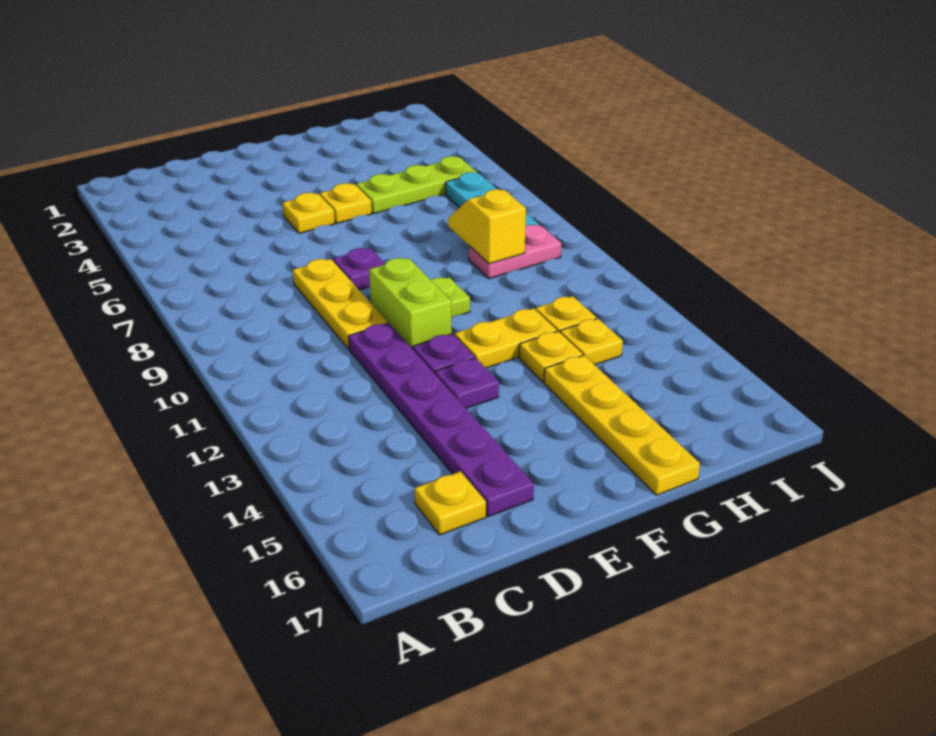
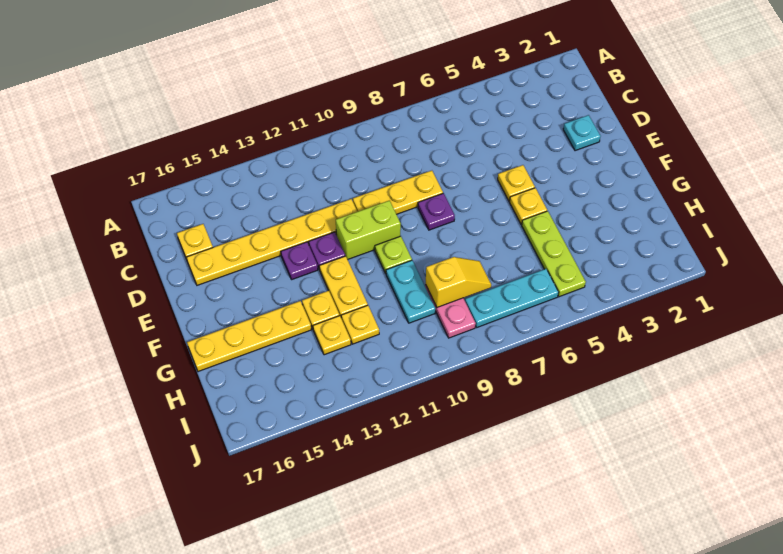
none -> cyan 1x1 plate [563,115,601,151]
purple 1x6 plate [349,323,534,517] -> yellow 1x6 plate [186,199,357,285]
none -> cyan 1x2 plate [386,260,435,323]

